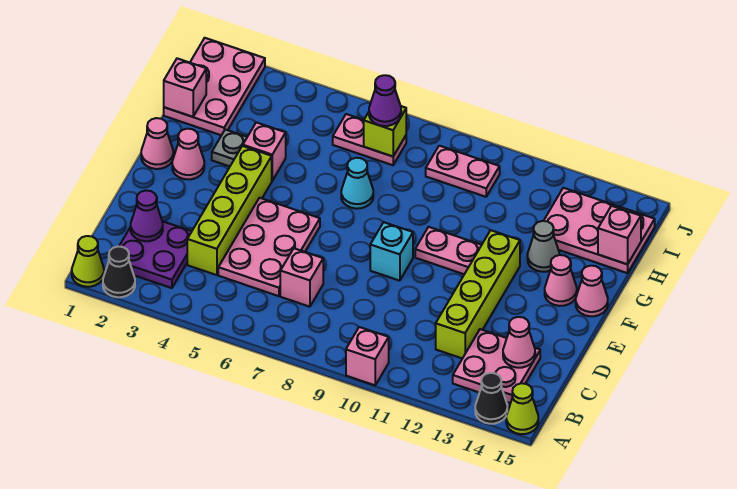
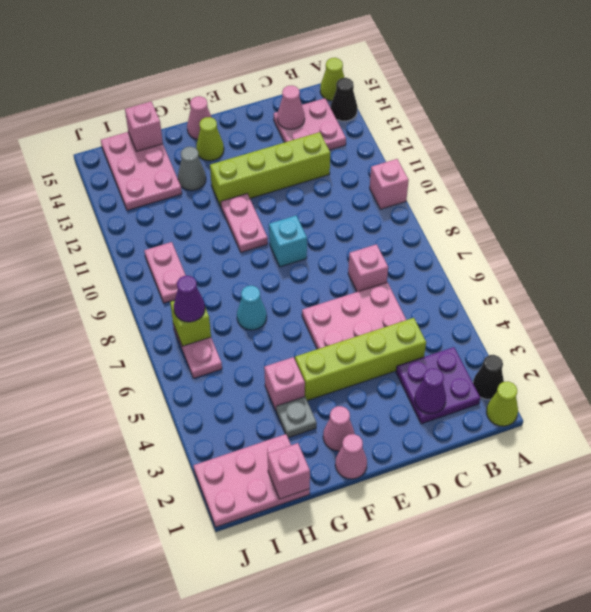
pink 1x1 cone [545,255,577,306] -> lime 1x1 cone [196,117,224,161]

